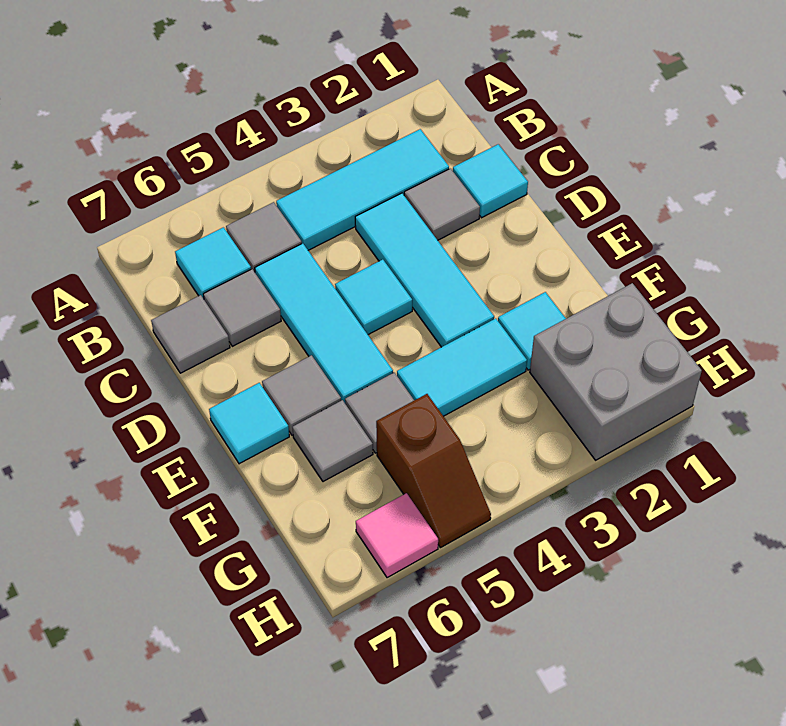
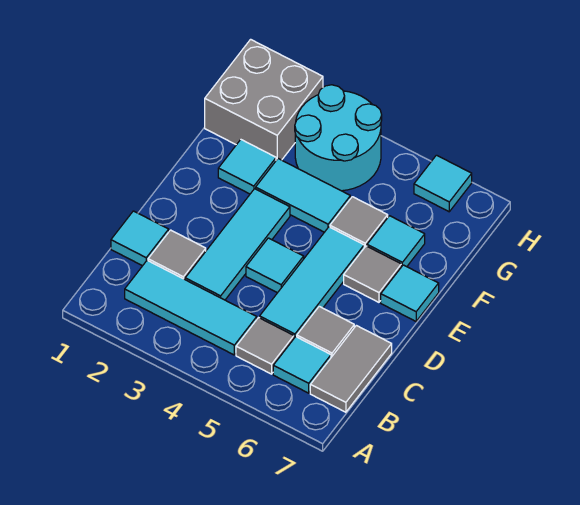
grey 1x1 tile [151,295,230,373] -> grey 1x2 tile [310,325,392,412]
grey 1x1 tile [293,400,373,482] -> cyan 1x1 tile [367,216,425,267]
none -> cyan 2x2 round brick [295,85,382,191]
brown 1x2 slope [376,394,491,548] -> none
pink 1x1 tile [356,493,438,578] -> cyan 1x1 tile [414,155,472,212]

